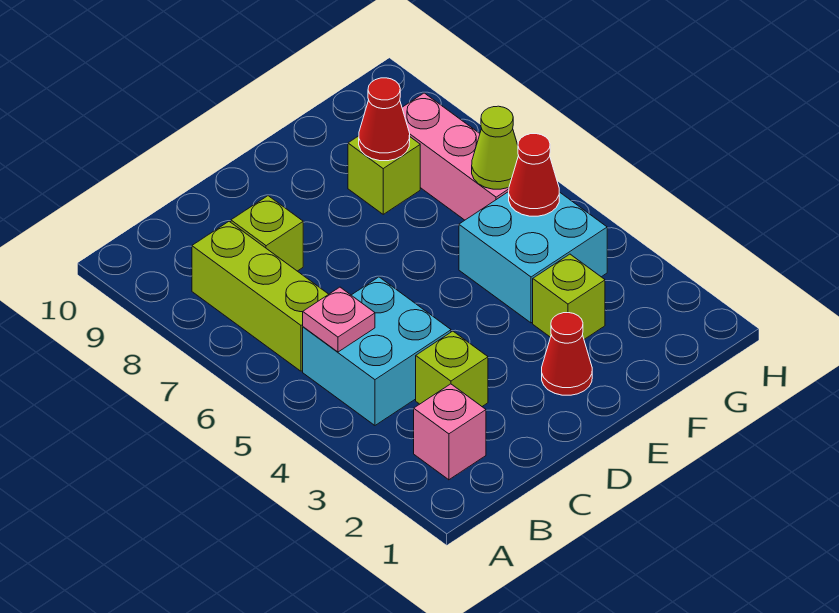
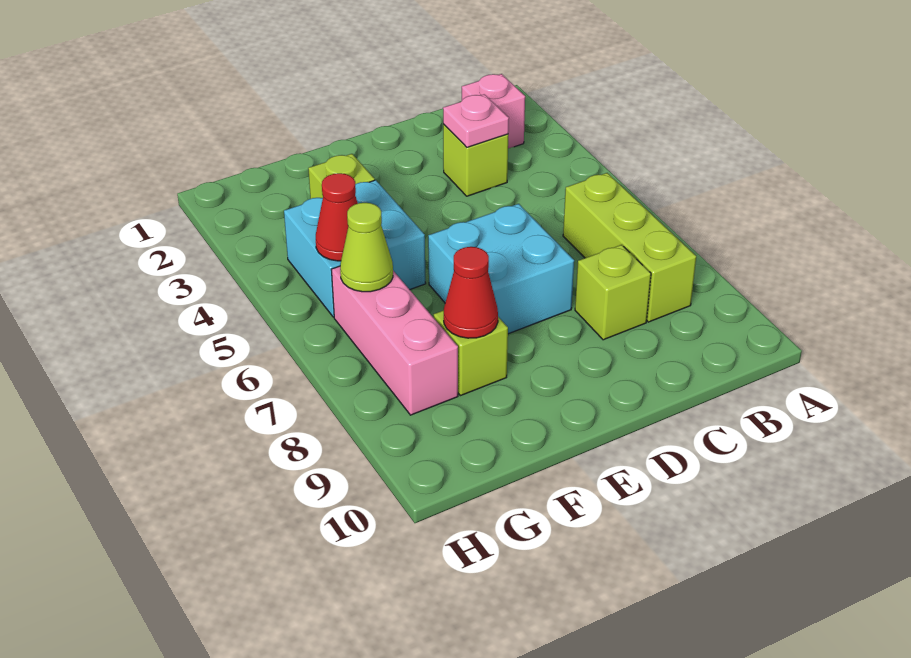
cyan 2x2 brick [303,277,451,425] -> cyan 2x2 brick moved to [428,204,574,334]
pink 1x1 plate [303,287,375,352] -> pink 1x1 plate moved to [443,94,509,147]
red 1x1 cone [542,313,592,395] -> none

